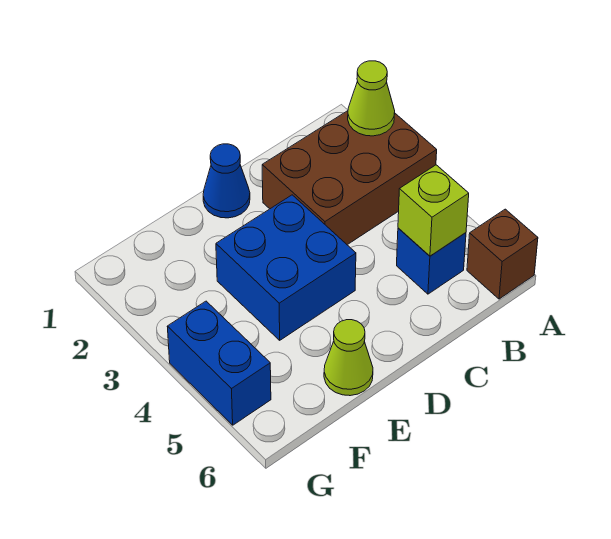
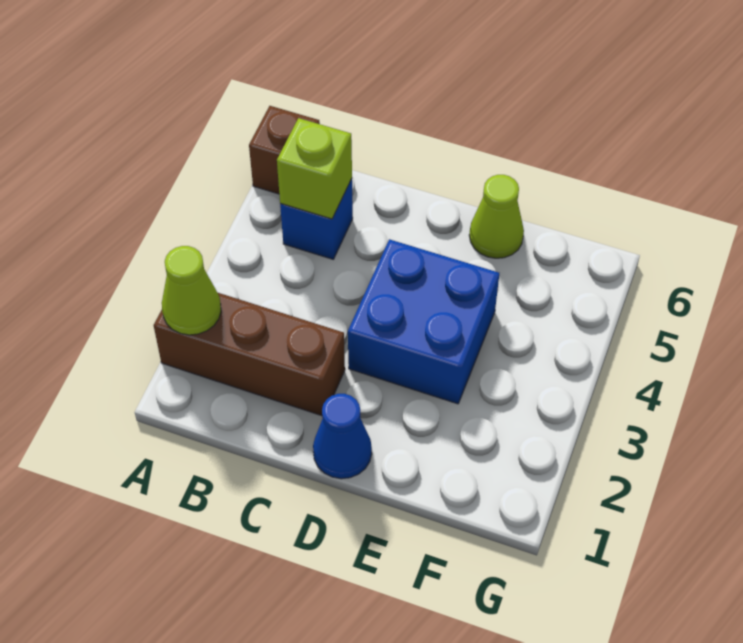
brown 2x3 brick [262,111,437,245] -> brown 1x3 brick [154,293,345,416]
blue 1x2 brick [167,301,271,425] -> none

